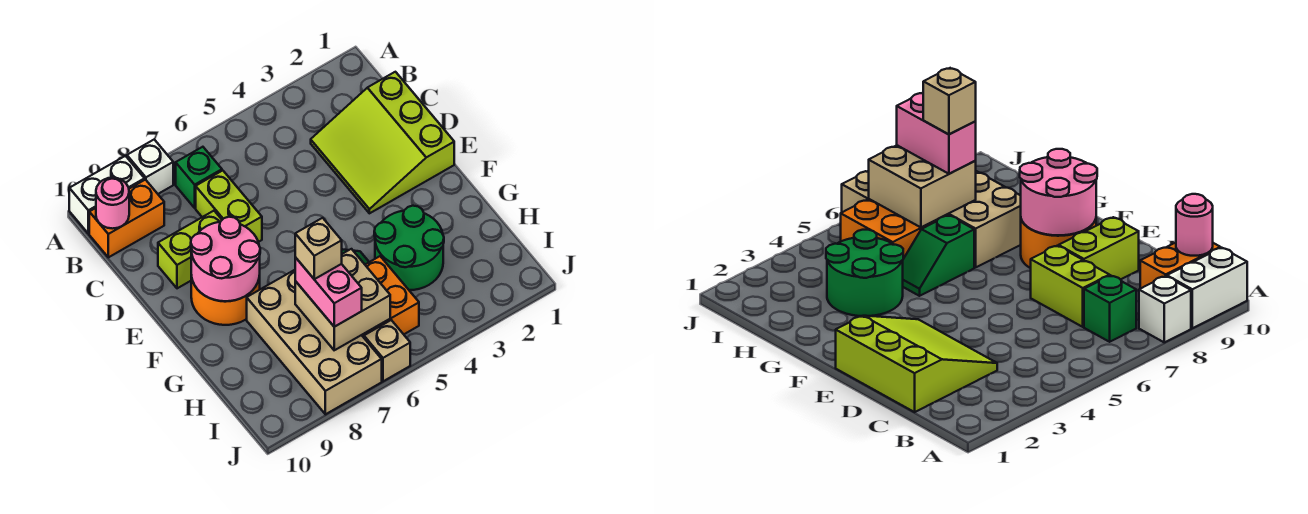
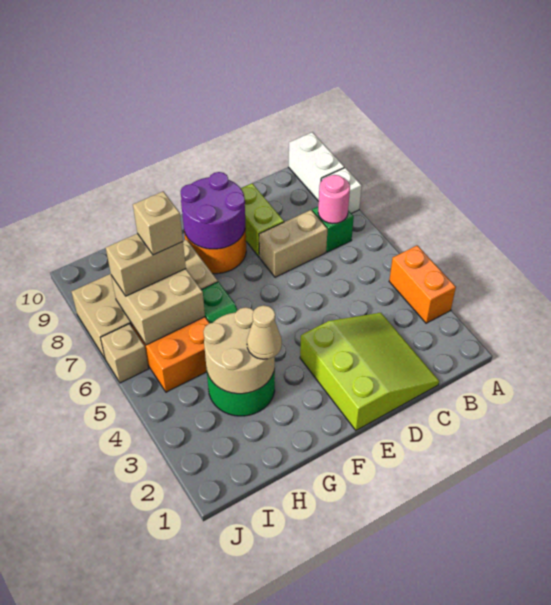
orange 1x2 brick [89,180,164,257] -> orange 1x2 brick moved to [389,245,456,323]
pink 1x1 round brick [96,178,129,229] -> pink 1x1 round brick moved to [318,175,350,224]
lime 3x3 slope [311,72,454,213] -> lime 3x3 slope turned to [300,313,439,430]
lime 1x2 brick [196,171,262,242] -> tan 1x2 brick [259,210,328,277]
pink 2x2 round brick [191,217,260,301] -> purple 2x2 round brick [181,172,245,249]
none -> tan 2x2 round brick [203,307,275,394]
none -> tan 1x1 cone [247,305,282,359]
pink 1x2 brick [295,257,362,327] -> tan 1x2 brick [106,234,186,296]

